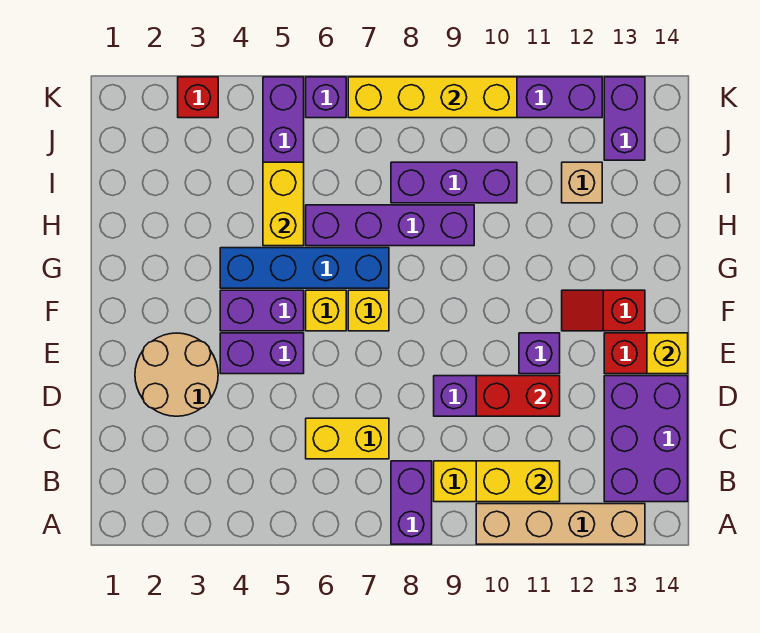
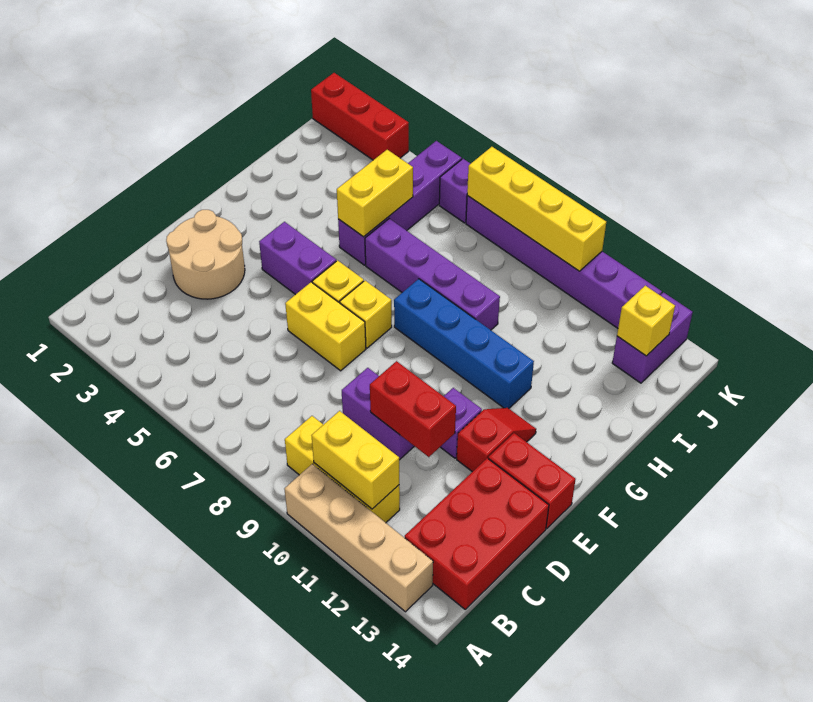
purple 1x2 brick [391,461,432,544] -> none
purple 2x3 brick [604,376,688,502] -> red 2x3 brick [405,458,549,609]
yellow 1x2 brick [306,418,389,459] -> yellow 1x2 brick moved to [285,282,366,371]
purple 1x2 brick [220,333,304,374] -> none
yellow 1x1 brick [647,333,688,374] -> yellow 1x1 brick moved to [617,286,675,356]
red 1x2 slope [562,290,645,331] -> red 1x2 slope turned to [457,408,536,472]
blue 1x4 brick [220,248,389,288] -> blue 1x4 brick moved to [394,279,534,408]
purple 1x3 brick [391,162,517,203] -> none
tan 1x1 brick [562,162,602,203] -> none
red 1x1 brick [178,77,218,118] -> red 1x3 brick [311,73,409,160]

